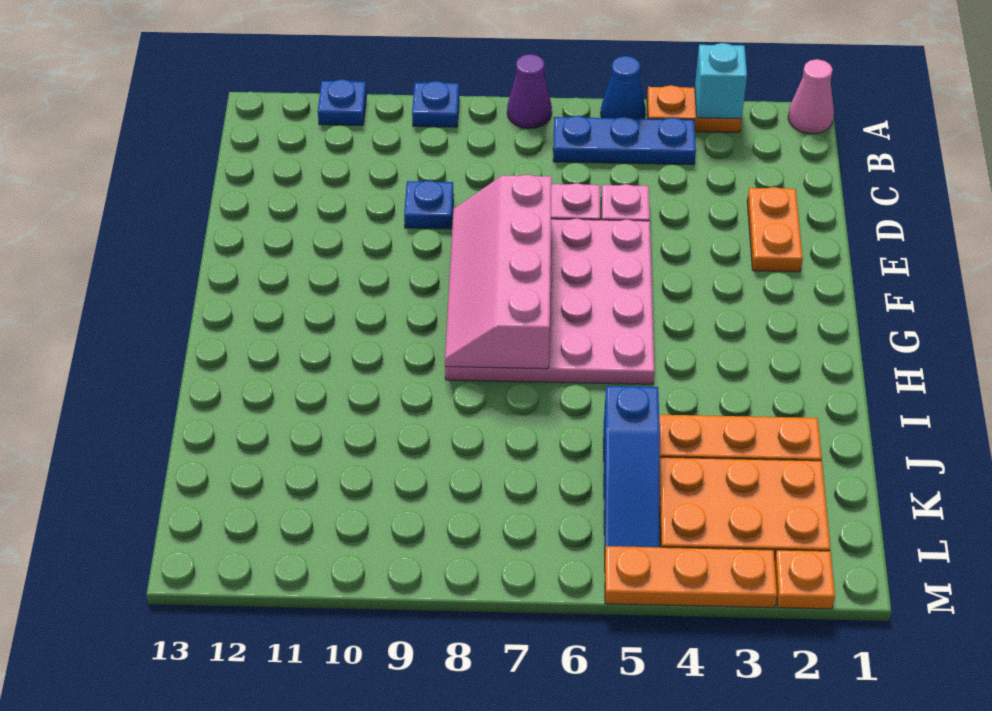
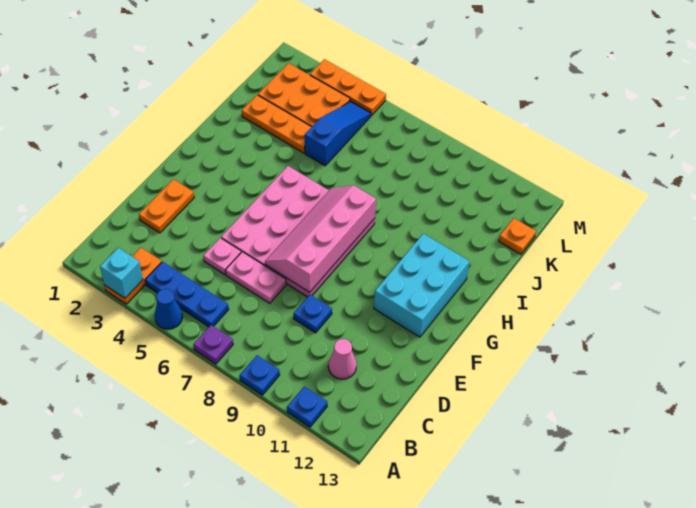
pink 1x1 cone [788,59,834,134] -> pink 1x1 cone moved to [328,339,357,379]
orange 1x2 plate [647,85,742,132] -> orange 1x2 plate turned to [105,248,162,304]
purple 1x1 cone [507,54,552,129] -> purple 1x1 plate [193,325,233,364]
pink 2x4 slope [445,175,552,369] -> pink 2x4 slope turned to [265,185,376,292]
none -> cyan 2x3 brick [374,234,470,337]
orange 1x1 plate [774,550,835,609] -> orange 1x1 plate moved to [499,218,536,254]

